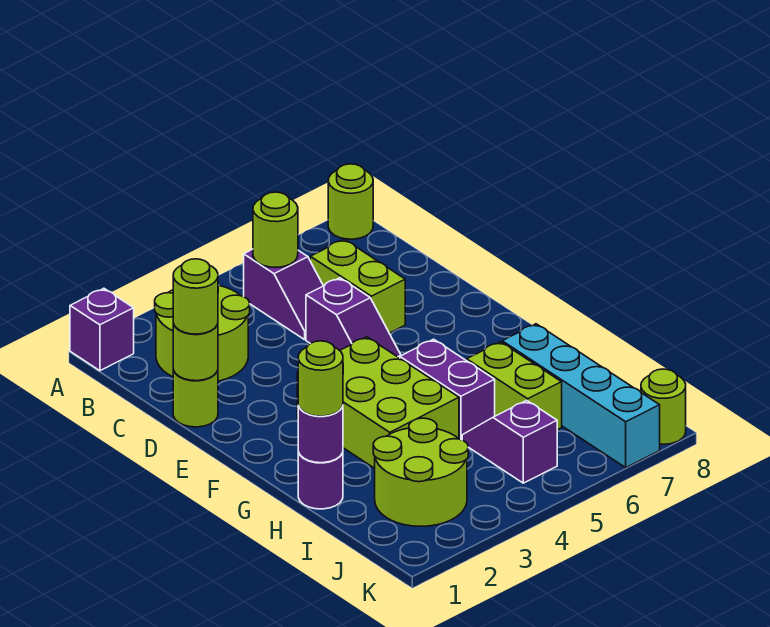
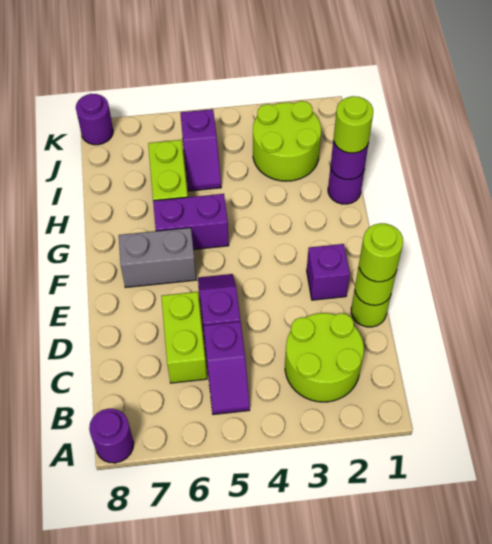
purple 1x1 brick [70,288,134,371] -> purple 1x1 brick moved to [307,244,350,300]
lime 1x1 round brick [328,164,373,239] -> purple 1x1 round brick [89,409,134,463]
purple 1x2 slope [244,249,323,340] -> purple 1x2 slope turned to [203,322,250,415]
lime 1x1 round brick [253,192,298,267] -> none
lime 2x3 brick [297,337,459,468] -> none
none -> grey 1x2 brick [119,228,196,287]
purple 1x2 brick [400,339,495,440] -> purple 1x2 brick turned to [153,194,229,249]
cyan 1x4 brick [502,324,660,467] -> none
lime 1x1 round brick [641,369,686,444] -> purple 1x1 round brick [76,94,113,145]

